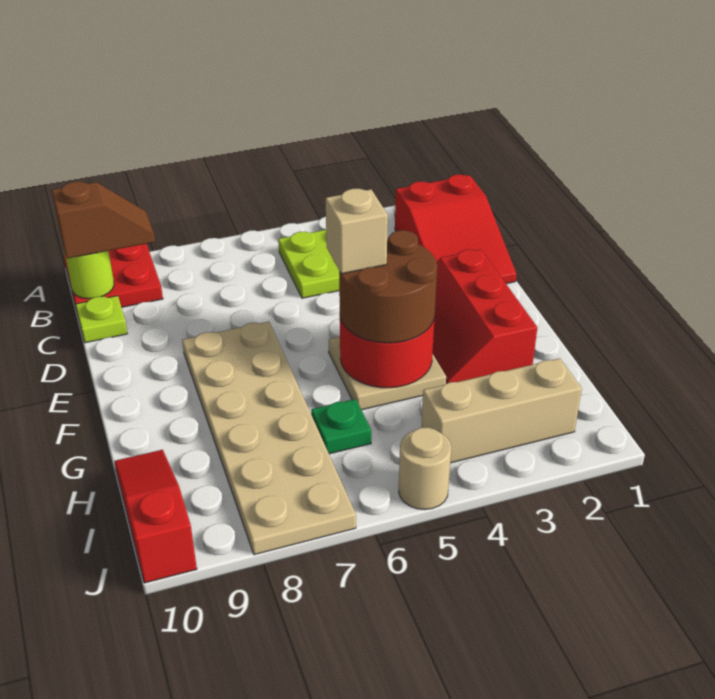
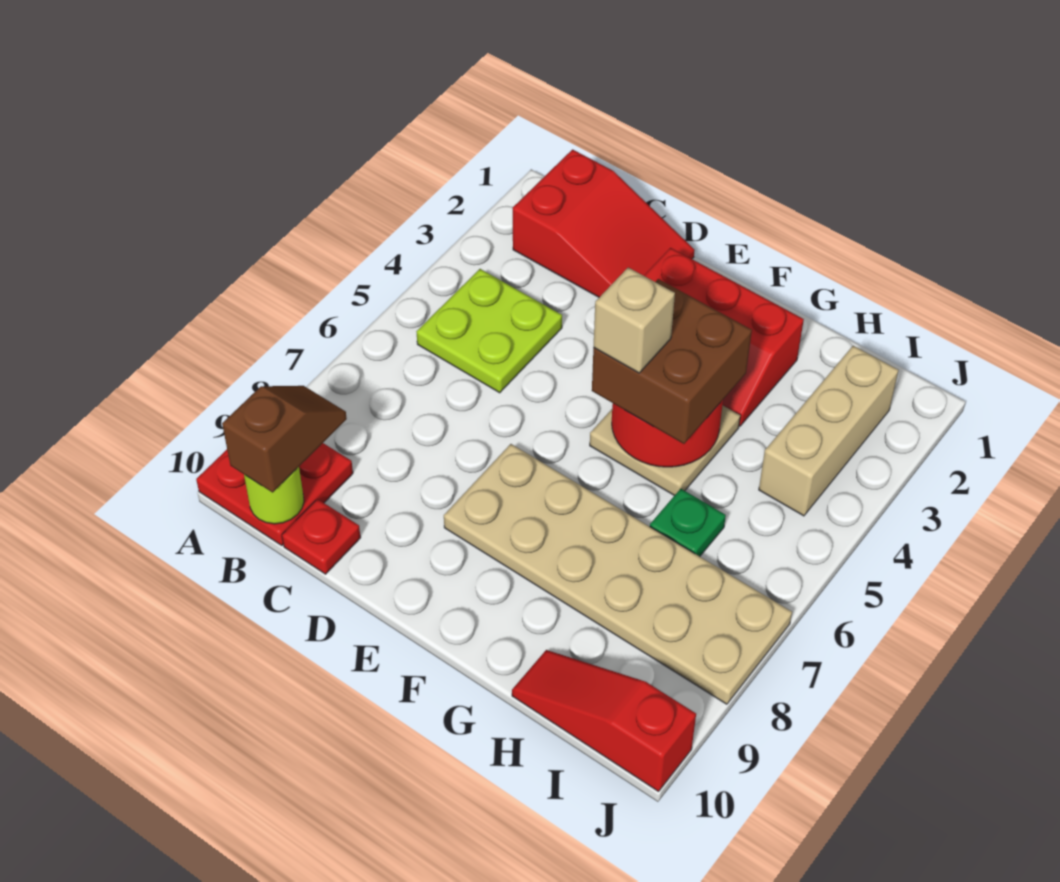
lime 1x1 plate [76,296,127,343] -> red 1x1 plate [282,499,361,574]
brown 2x2 round brick [339,230,437,343] -> brown 2x2 brick [592,279,752,444]
tan 1x1 round brick [399,427,451,510] -> none

